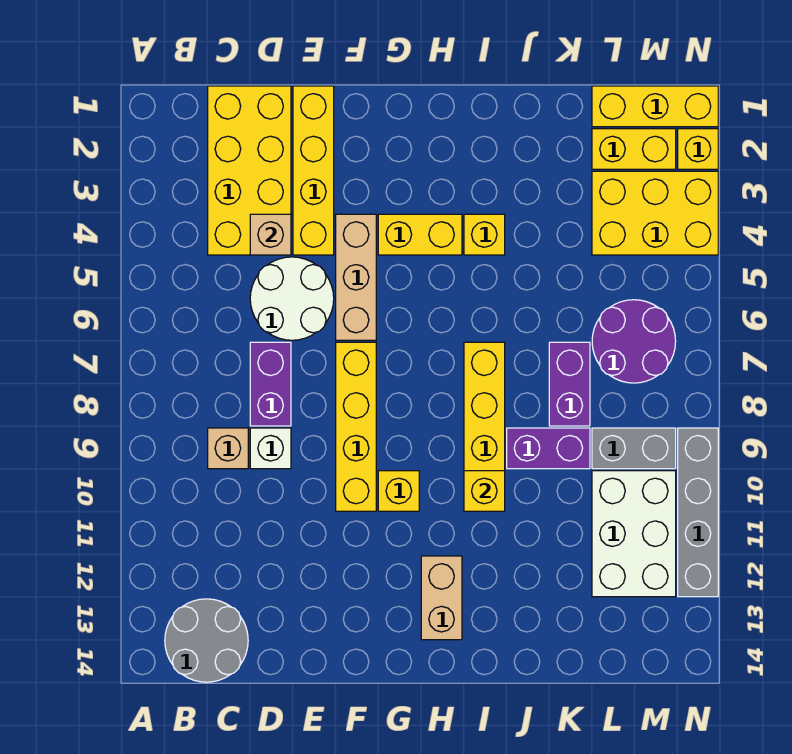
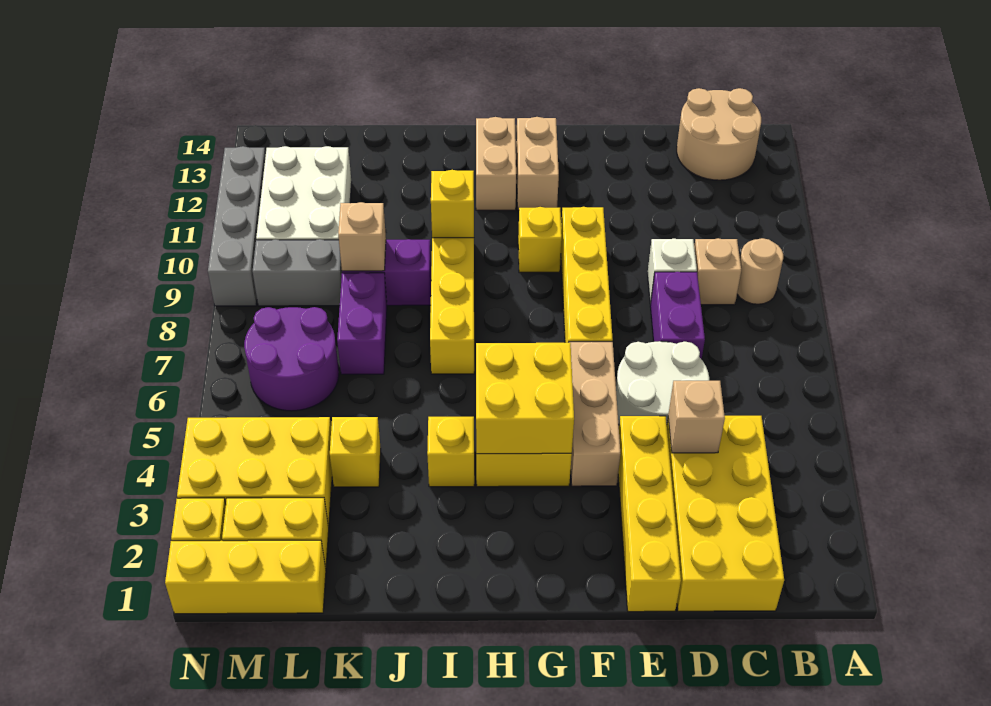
none -> tan 1x1 round brick [737,238,783,304]
grey 2x2 round brick [165,599,248,682] -> tan 2x2 round brick [677,88,761,180]
none -> yellow 2x2 brick [476,342,574,454]
none -> tan 1x2 brick [516,117,559,210]
none -> yellow 1x1 brick [330,417,381,487]
none -> tan 1x1 brick [338,202,386,271]

